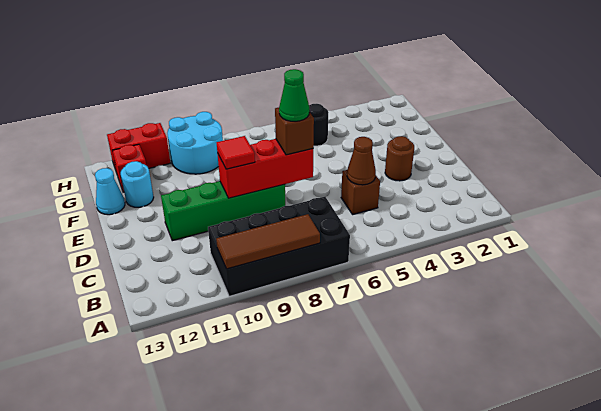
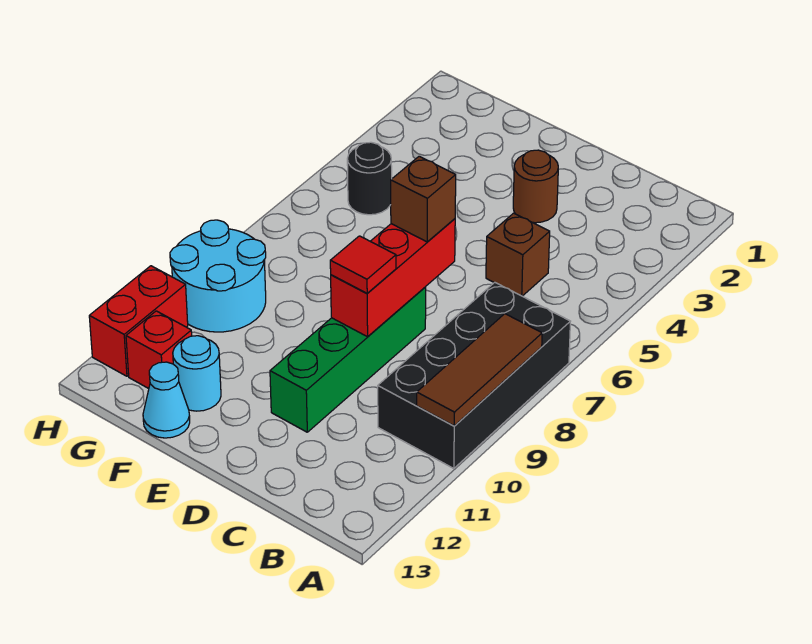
brown 1x1 cone [347,137,376,185] -> none
green 1x1 cone [279,69,309,121] -> none

